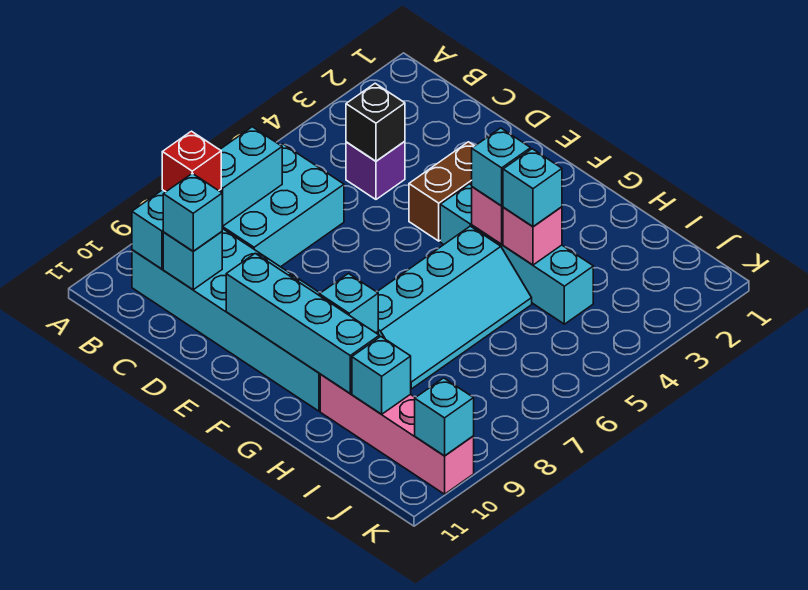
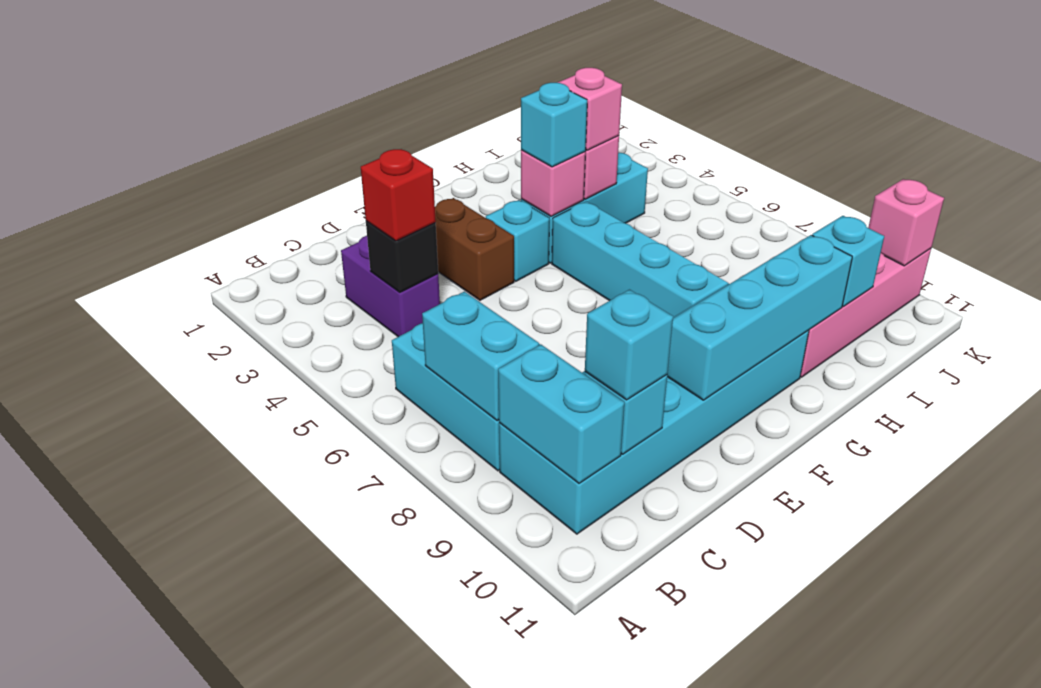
red 1x1 brick [162,131,221,192] -> red 1x1 brick moved to [361,149,436,241]
purple 1x1 brick [346,141,405,199] -> purple 1x2 brick [341,236,440,337]
cyan 1x1 brick [319,274,378,333] -> none
cyan 1x1 brick [503,149,562,227] -> pink 1x1 brick [558,68,622,150]
cyan 1x1 brick [415,378,474,456] -> pink 1x1 brick [868,179,944,266]

